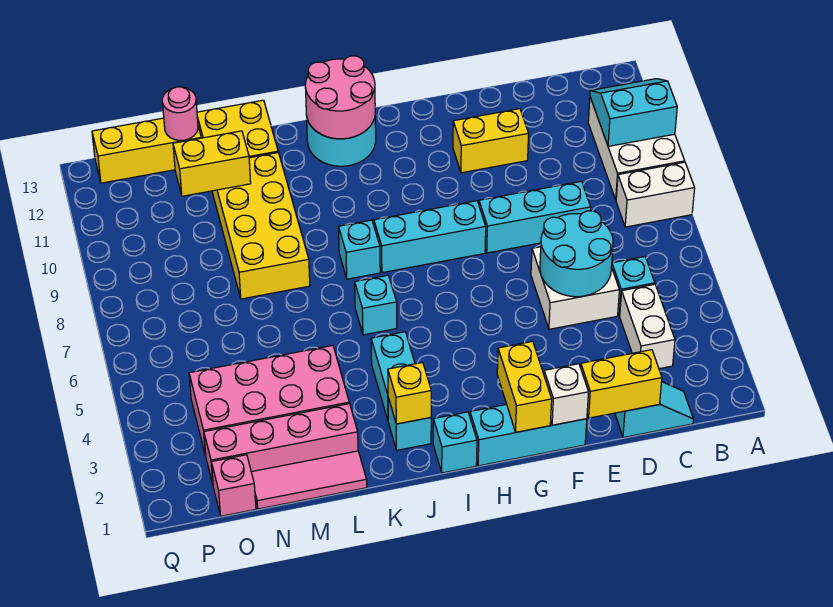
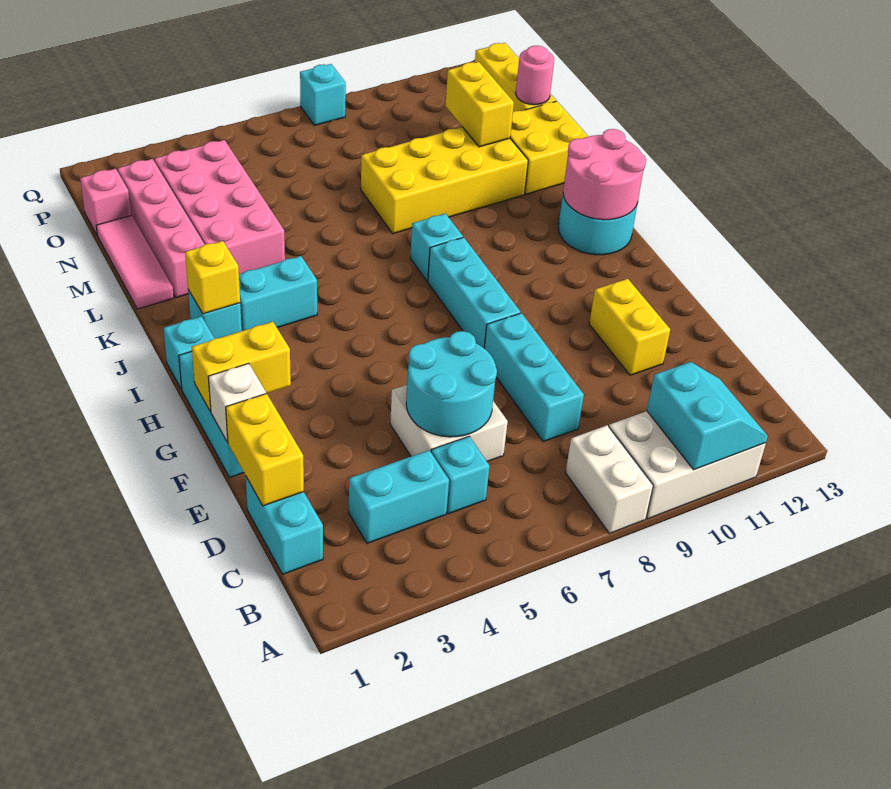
cyan 1x2 slope [615,382,693,438] -> cyan 1x2 brick [246,477,323,574]
white 1x2 brick [620,284,675,369] -> cyan 1x2 brick [349,450,449,543]
cyan 1x1 brick [355,275,397,335] -> cyan 1x1 brick moved to [300,64,346,125]

